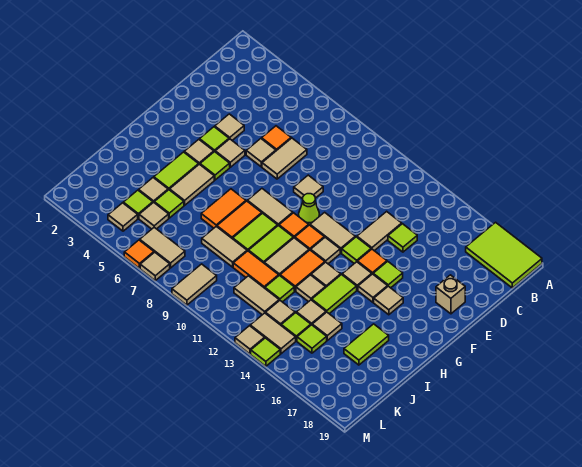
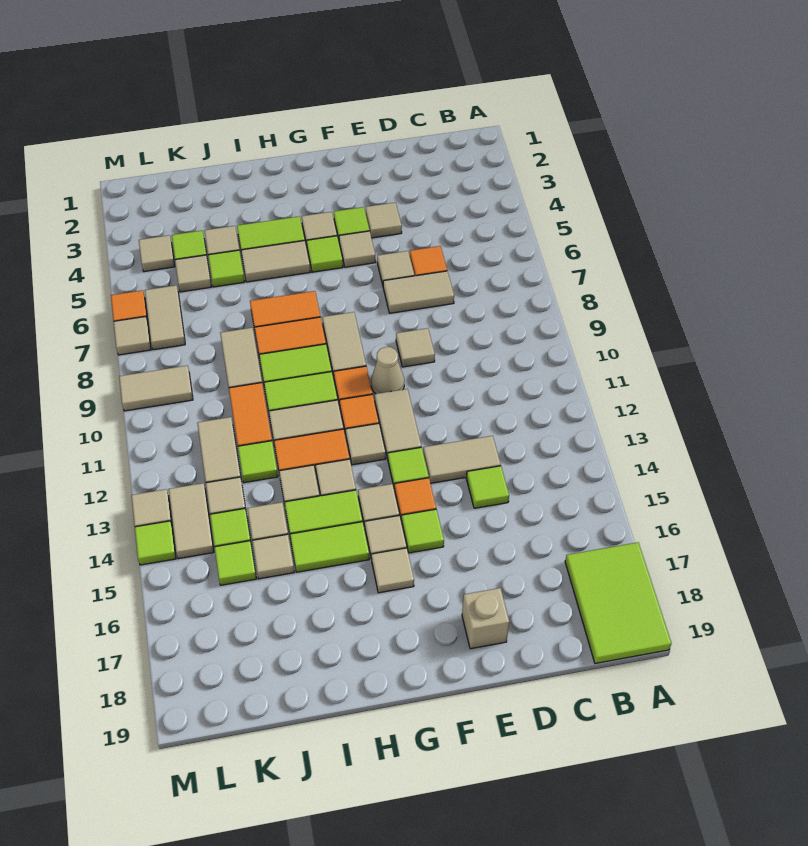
lime 1x1 cone [299,194,319,225] -> tan 1x1 cone [371,347,404,394]
lime 1x2 tile [344,324,389,365] -> lime 1x2 tile moved to [290,522,369,572]

